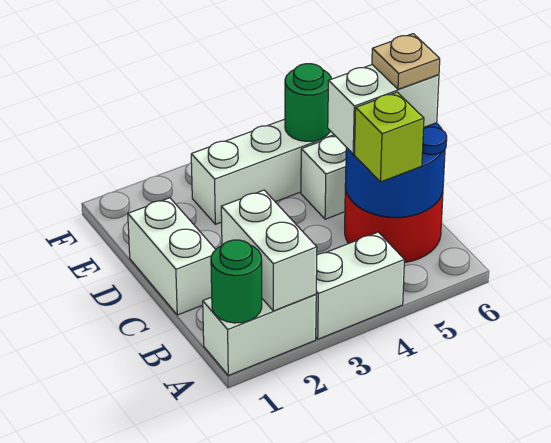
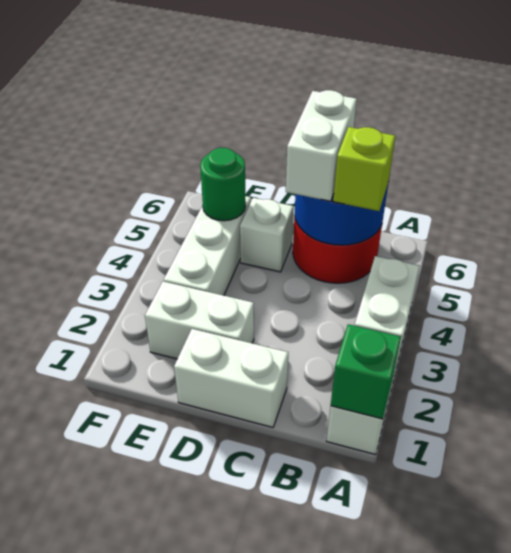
green 1x1 round brick [211,240,262,323] -> green 1x1 brick [331,324,401,419]
white 1x2 brick [221,190,317,311] -> white 1x2 brick moved to [145,281,254,359]
tan 1x1 plate [372,34,440,89] -> none

